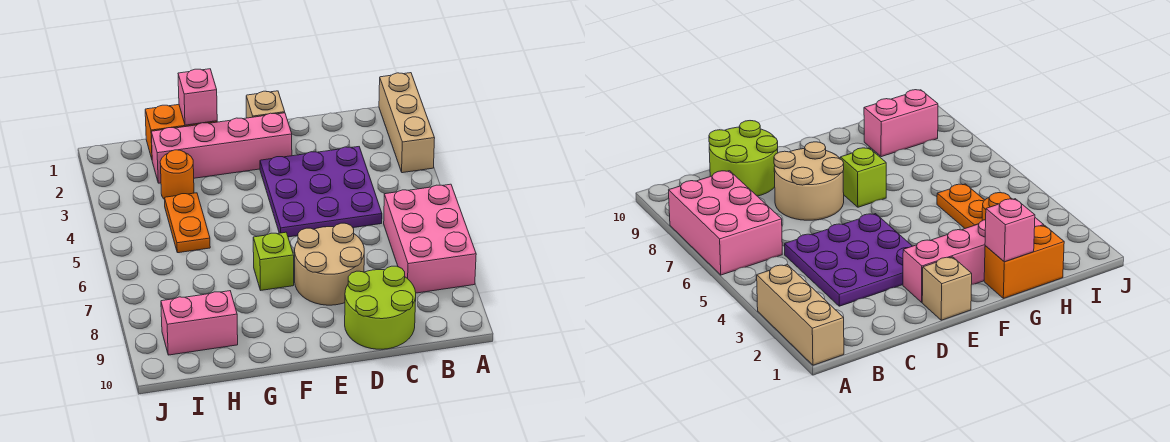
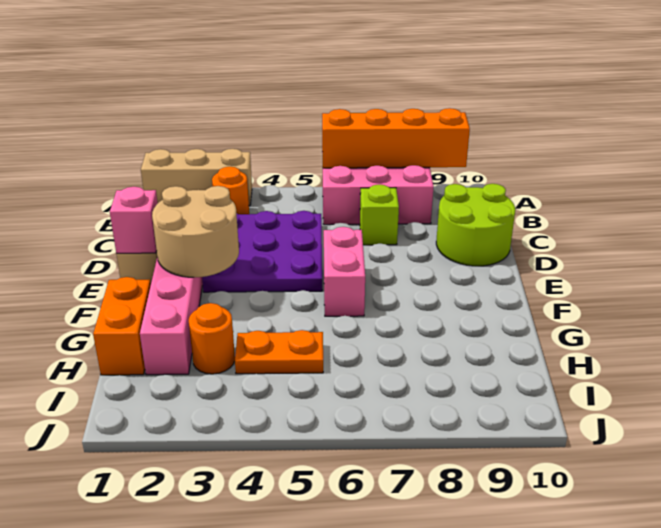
none -> orange 1x4 brick [322,108,470,168]
none -> orange 1x1 round brick [212,167,249,214]
tan 2x2 round brick [295,223,364,305] -> tan 2x2 round brick moved to [152,186,239,277]
lime 1x1 brick [253,232,294,290] -> lime 1x1 brick moved to [360,185,399,245]
pink 1x1 brick [178,69,217,125] -> pink 1x1 brick moved to [110,187,158,253]
pink 1x2 brick [161,291,238,355] -> pink 1x2 brick moved to [324,227,365,316]

